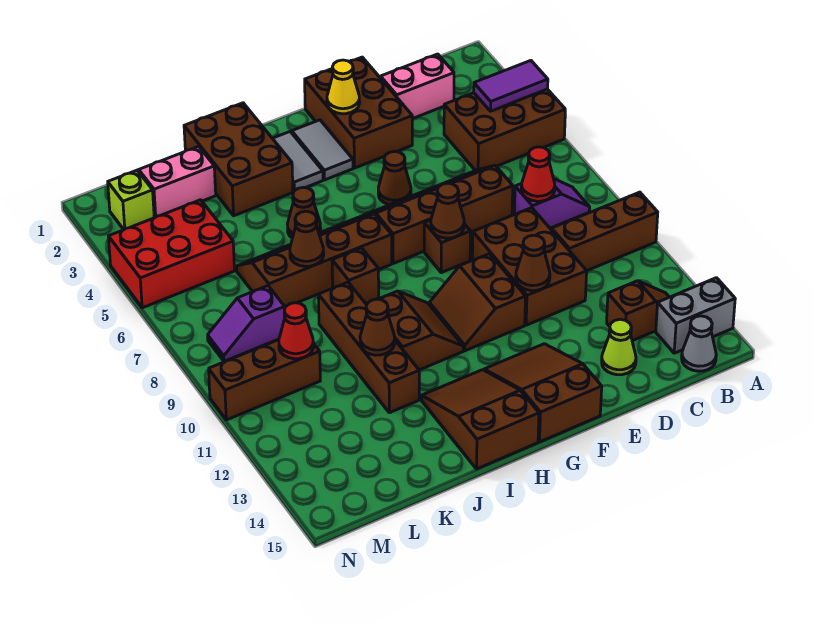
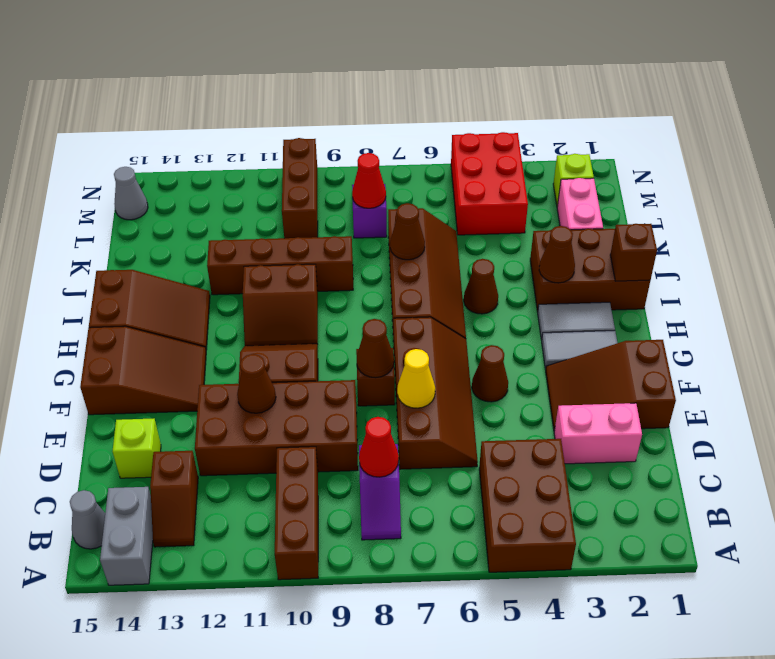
purple 1x2 tile [474,61,548,111] -> none
pink 1x2 brick [381,54,454,119] -> pink 1x2 brick turned to [554,403,642,464]
brown 2x3 brick [472,208,587,325] -> brown 2x4 brick [195,380,358,476]
lime 1x1 cone [602,319,636,375] -> lime 1x1 brick [112,419,161,478]
brown 2x3 brick [305,57,412,168] -> brown 2x3 slope [546,340,676,431]
yellow 1x1 cone [327,60,360,114] -> yellow 1x1 cone moved to [397,349,435,408]
brown 1x1 brick [332,248,379,304] -> brown 1x1 brick moved to [610,224,657,281]
brown 1x1 cone [360,299,395,355] -> brown 1x1 cone moved to [539,226,575,283]
red 1x1 cone [279,303,313,359] -> red 1x1 cone moved to [352,153,386,208]
none -> grey 1x1 cone [114,167,148,220]

